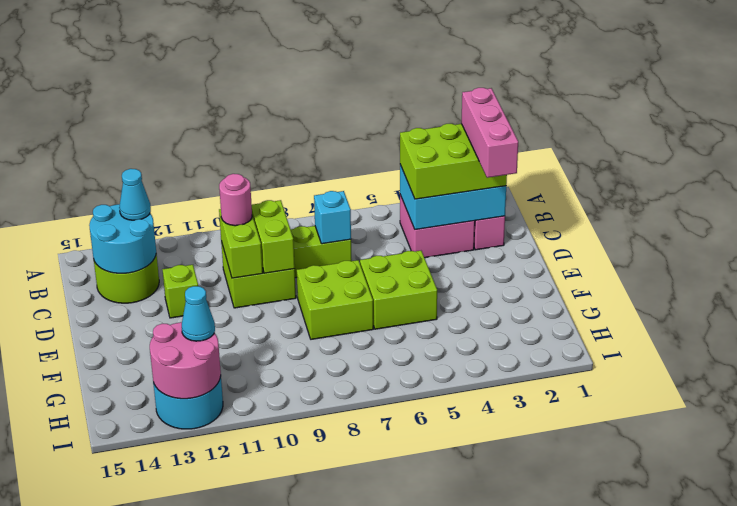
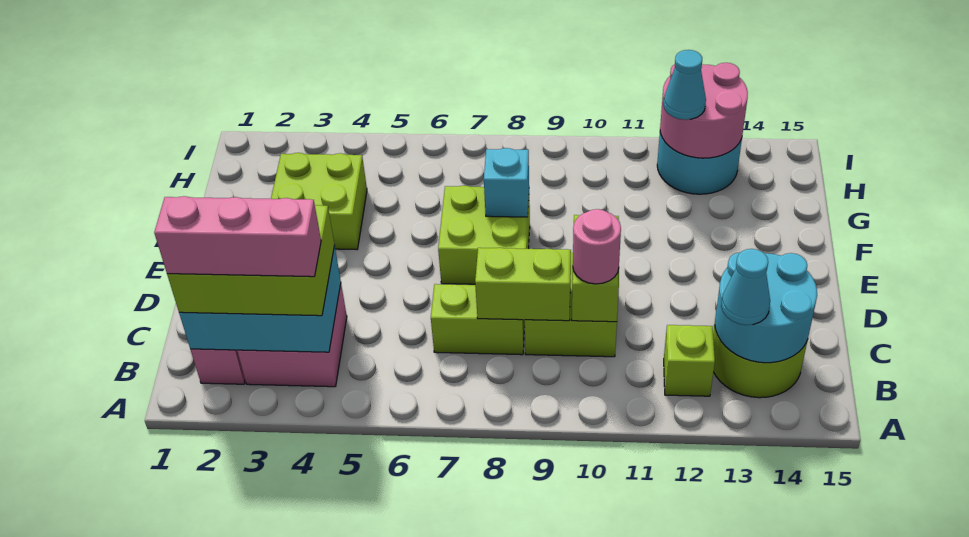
pink 1x3 brick [461,88,518,178] -> pink 1x3 brick turned to [154,196,321,277]
cyan 1x1 brick [314,191,351,244] -> cyan 1x1 brick moved to [484,148,529,217]
lime 1x2 brick [252,200,295,273] -> lime 1x2 brick turned to [475,248,571,321]
lime 1x1 brick [162,265,198,318] -> lime 1x1 brick moved to [664,325,715,396]
lime 2x2 brick [360,251,437,329] -> lime 2x2 brick moved to [271,153,367,250]

